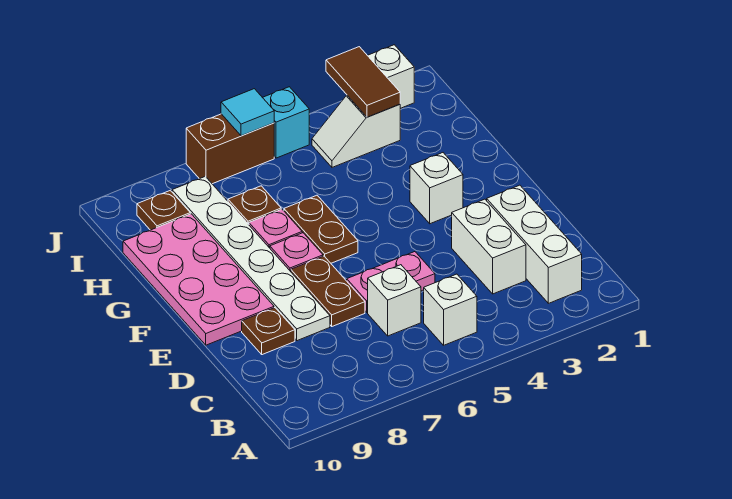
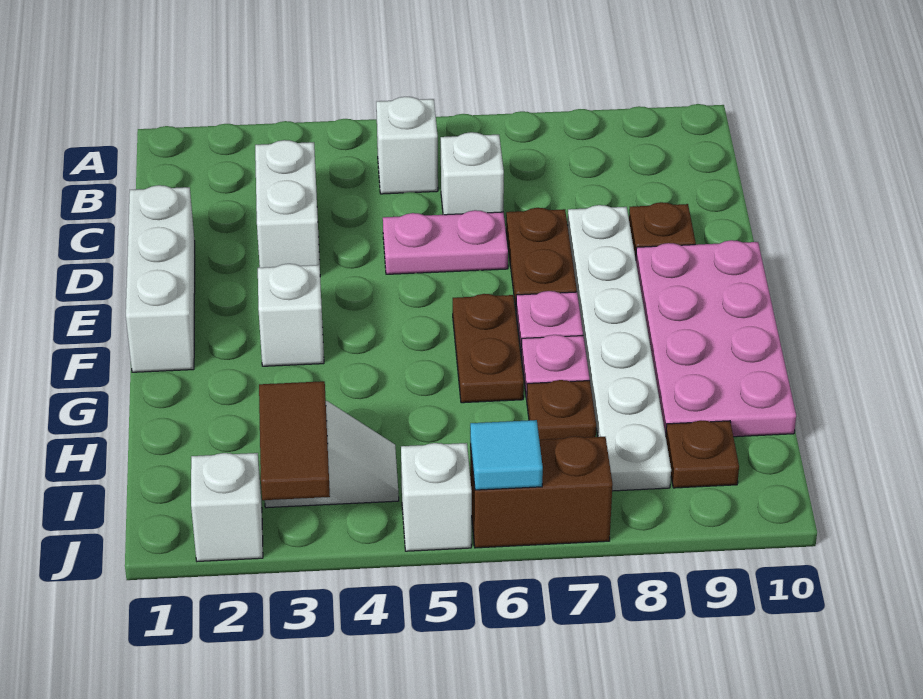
white 1x3 brick [487,185,582,303] -> white 1x3 brick moved to [126,185,195,372]
cyan 1x1 brick [262,87,309,158] -> white 1x1 brick [401,443,472,551]

